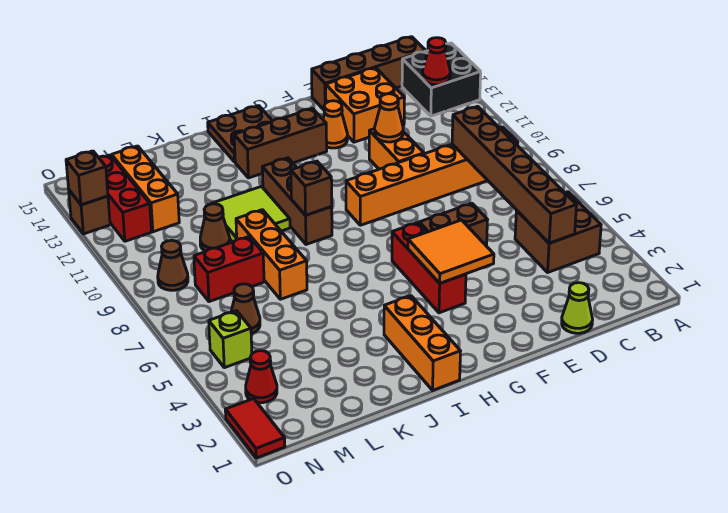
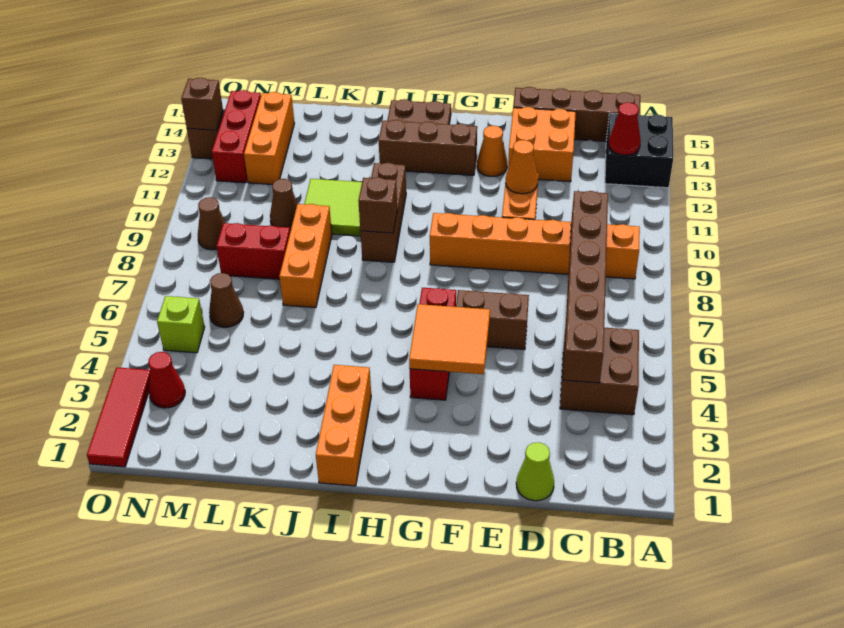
red 1x2 tile [225,399,285,458] -> red 1x3 tile [87,367,150,467]

